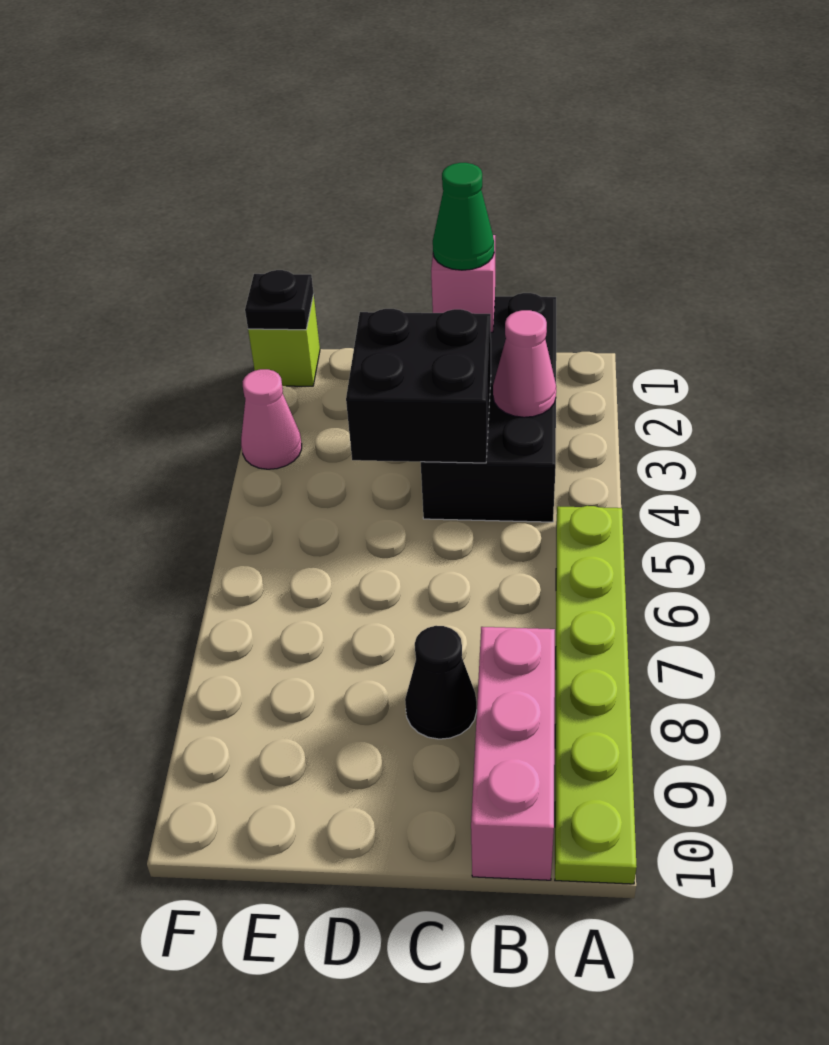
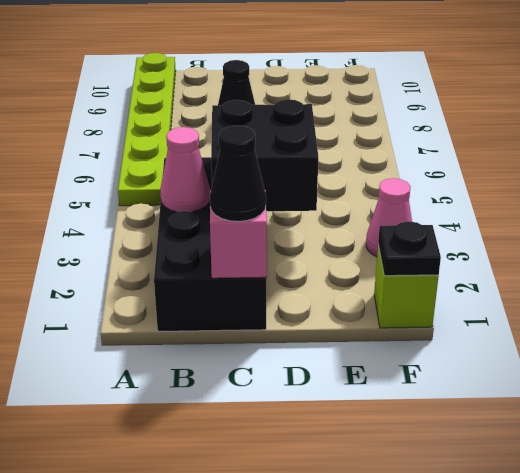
pink 1x3 brick [471,627,555,880] -> none
green 1x1 cone [433,163,494,270] -> black 1x1 cone [210,125,266,221]

